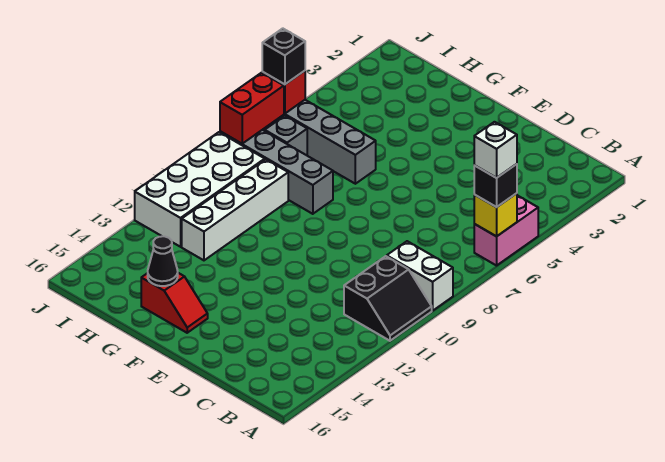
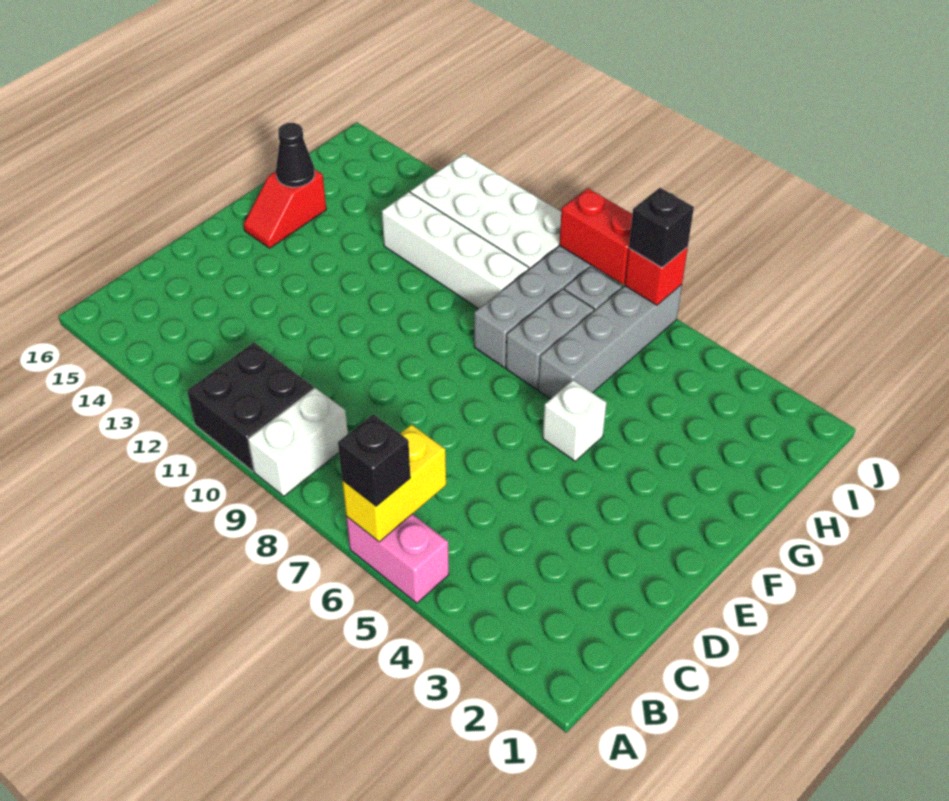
yellow 1x1 brick [474,193,517,236] -> yellow 1x2 brick [342,424,446,542]
white 1x1 brick [474,122,517,178] -> white 1x1 brick moved to [543,380,606,461]
black 2x2 slope [344,256,432,341] -> black 2x2 brick [187,343,314,471]
none -> grey 1x2 brick [506,289,594,389]

